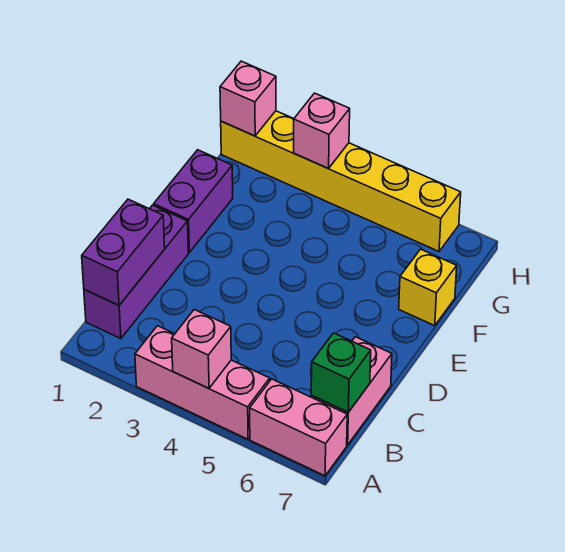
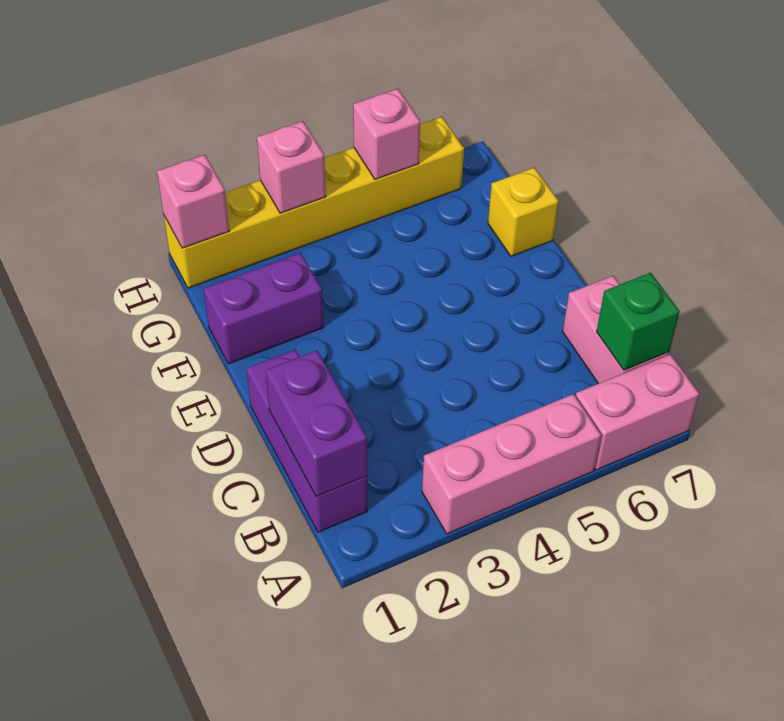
pink 1x1 brick [172,310,231,388] -> pink 1x1 brick moved to [353,89,420,179]
purple 1x2 brick [154,150,233,253] -> purple 1x2 brick turned to [204,253,323,364]

